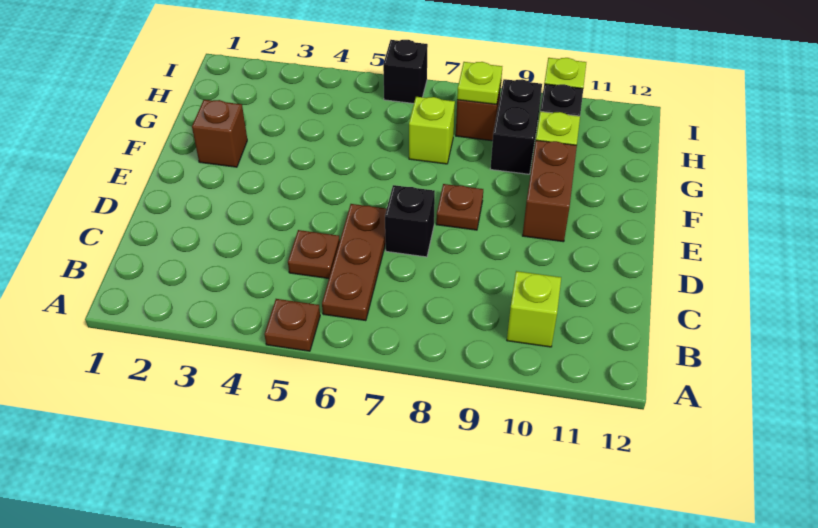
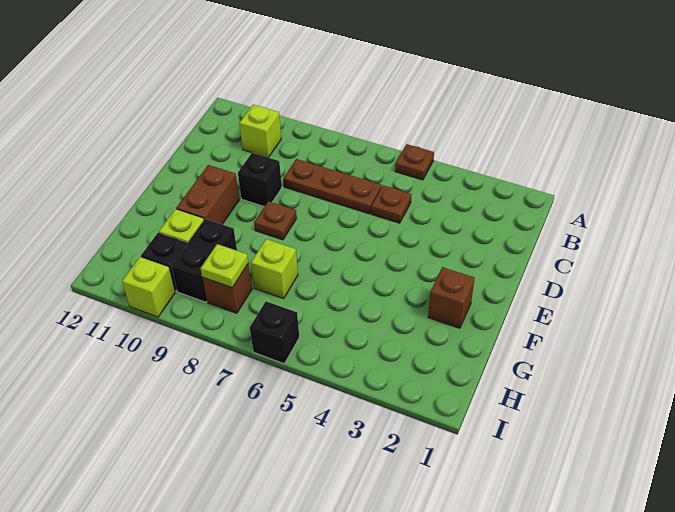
brown 1x3 plate [322,204,387,321] -> brown 1x3 plate turned to [283,159,382,214]
black 1x1 brick [385,185,435,257] -> black 1x1 brick moved to [238,153,282,207]

